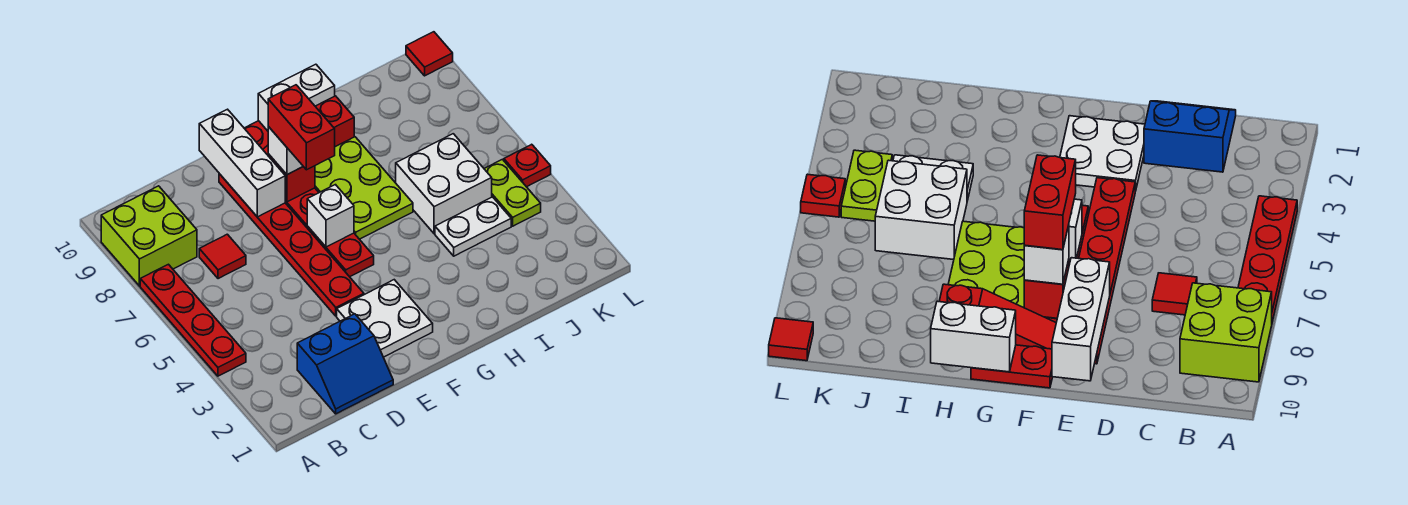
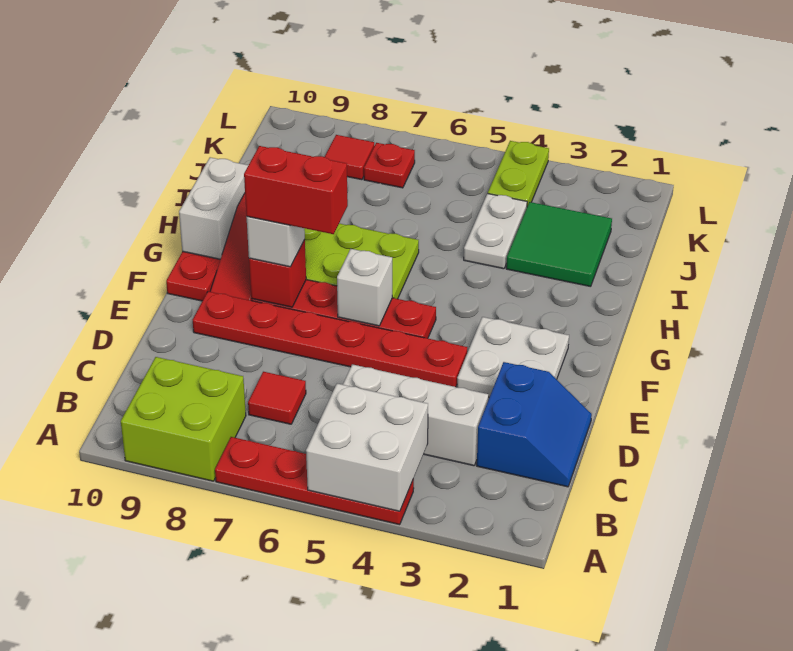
white 1x3 brick [199,109,285,217] -> white 1x3 brick moved to [343,364,488,466]
none -> green 2x2 tile [506,202,612,287]
white 2x2 brick [396,134,492,234] -> white 2x2 brick moved to [306,384,428,511]
lime 1x2 plate [484,159,541,226] -> lime 1x2 plate turned to [488,141,549,206]
red 1x1 plate [504,144,551,187] -> red 1x1 plate moved to [364,143,415,188]
red 1x1 tile [406,32,453,76] -> red 1x1 tile moved to [325,135,374,180]

